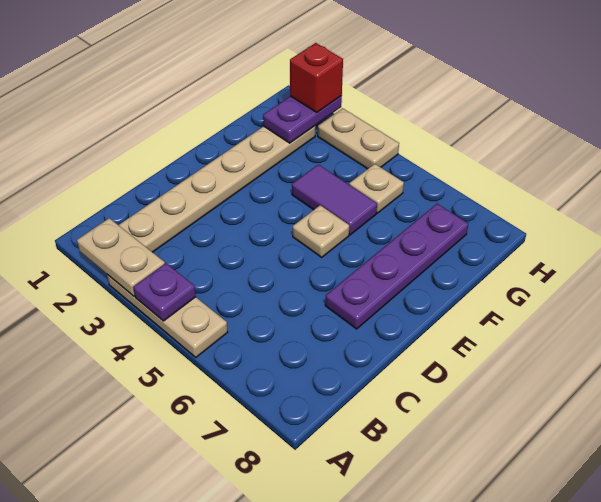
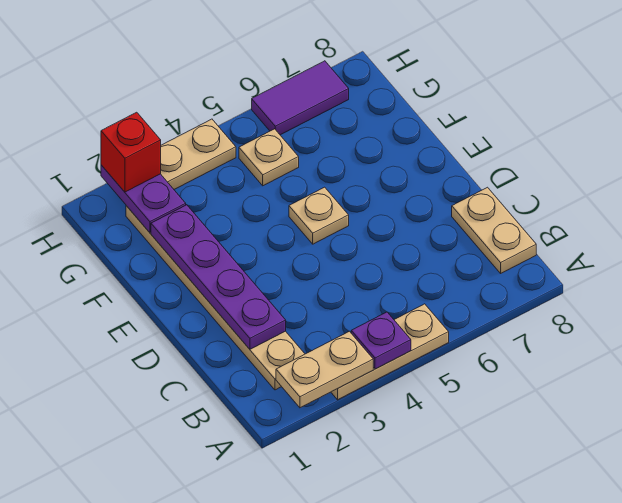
none -> tan 1x2 plate [452,187,536,273]
purple 1x4 plate [325,204,468,329] -> purple 1x4 plate moved to [151,205,286,349]
purple 1x2 tile [292,165,377,235] -> purple 1x2 tile moved to [252,61,349,135]

